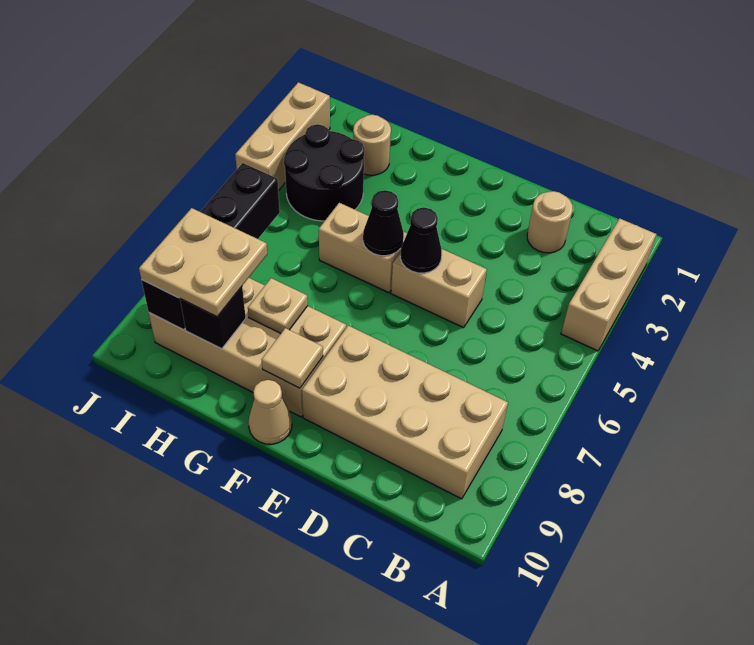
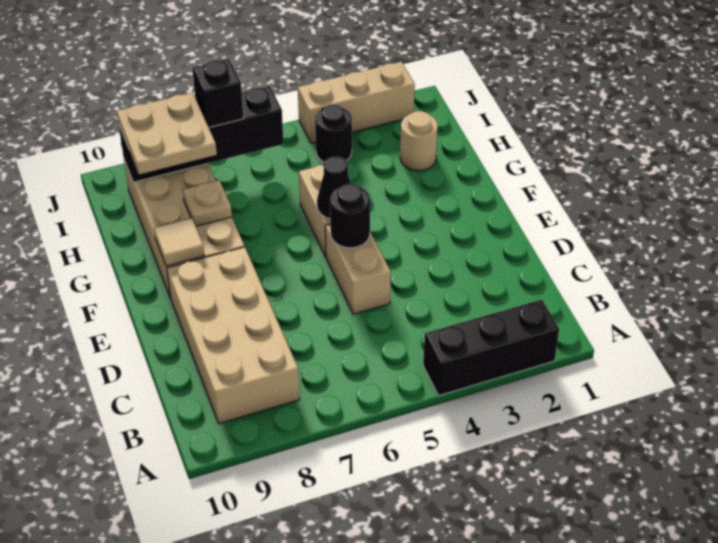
tan 1x3 brick [561,218,656,351] -> black 1x3 brick [423,299,559,395]
tan 1x1 round brick [527,191,573,253] -> none
black 1x1 cone [400,208,442,273] -> black 1x1 round brick [330,184,370,248]
tan 1x1 cone [248,380,292,444] -> none
black 2x2 round brick [284,124,365,221] -> black 1x1 round brick [315,105,352,162]
black 1x1 brick [180,287,246,349] -> black 1x1 brick moved to [192,59,244,127]

